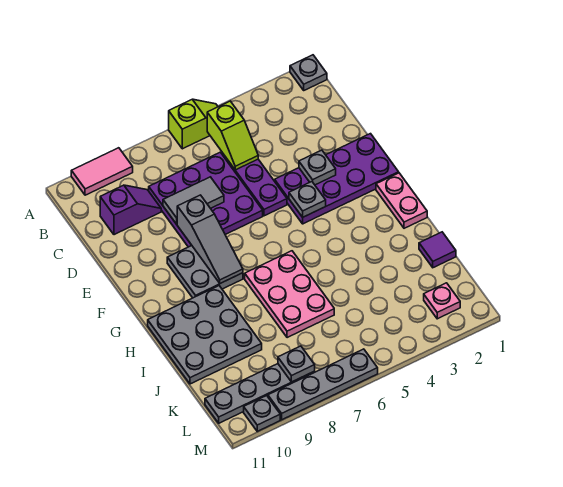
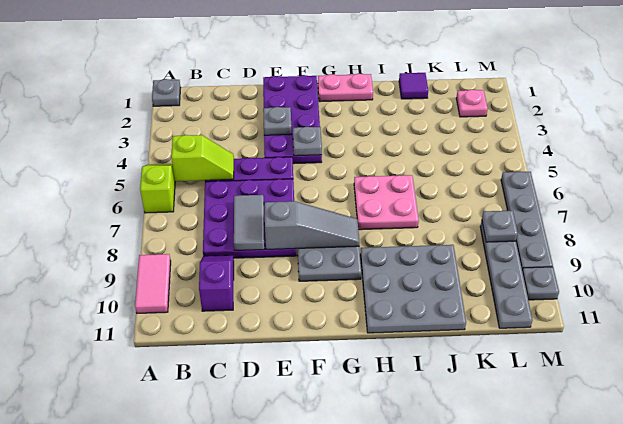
pink 2x3 plate [245,251,334,338] -> pink 2x2 plate [354,175,419,230]

